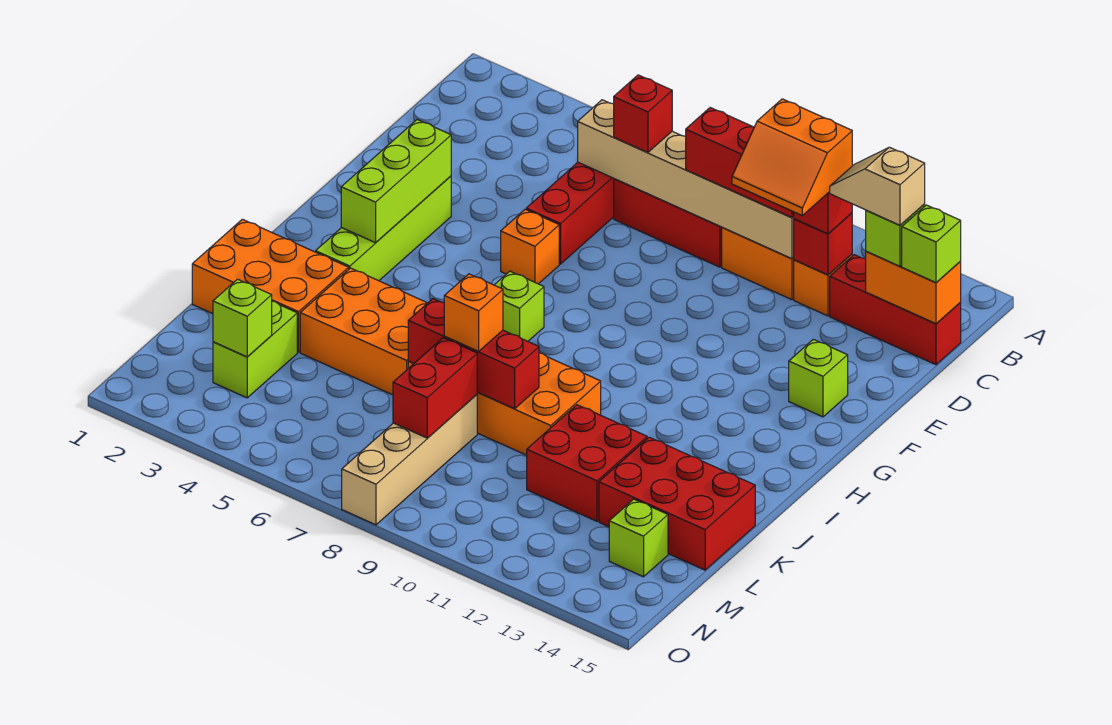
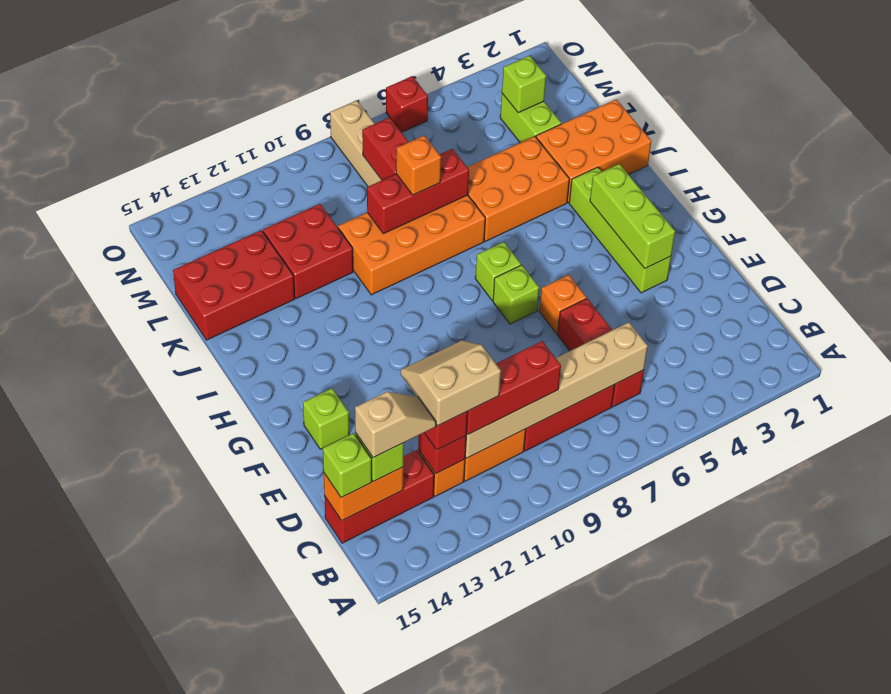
red 1x1 brick [614,75,672,153] -> red 1x1 brick moved to [386,76,428,132]
orange 2x2 slope [732,99,852,215] -> tan 2x2 slope [401,340,501,426]
lime 1x1 brick [609,499,668,577] -> lime 1x1 brick moved to [493,265,539,324]

